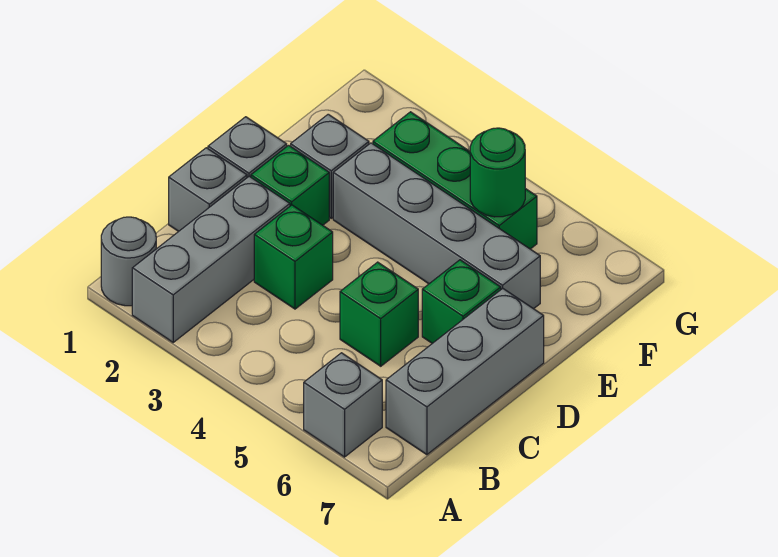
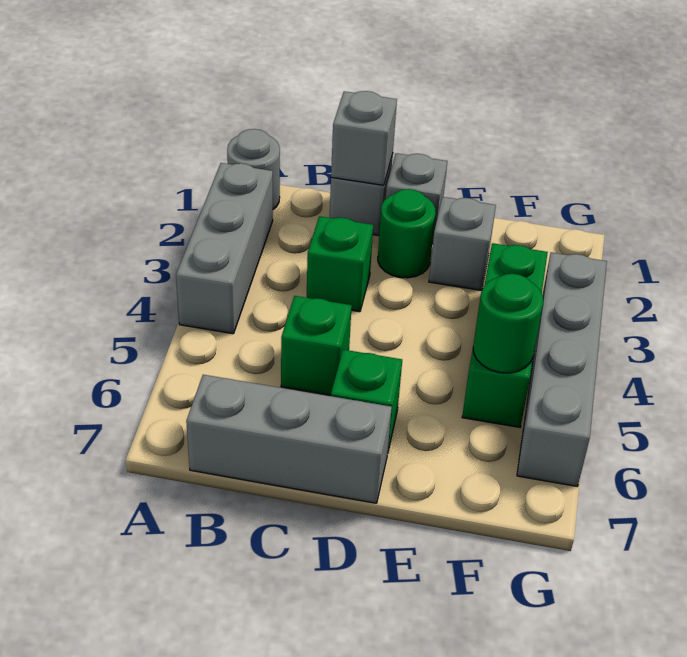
grey 1x3 brick [132,176,290,342] -> grey 1x3 brick turned to [176,163,273,334]
grey 1x1 brick [304,353,382,457] -> grey 1x1 brick moved to [331,91,397,185]
green 1x1 brick [251,145,329,225] -> green 1x1 round brick [378,189,436,278]
grey 1x4 brick [333,143,540,309] -> grey 1x4 brick moved to [517,252,607,486]

